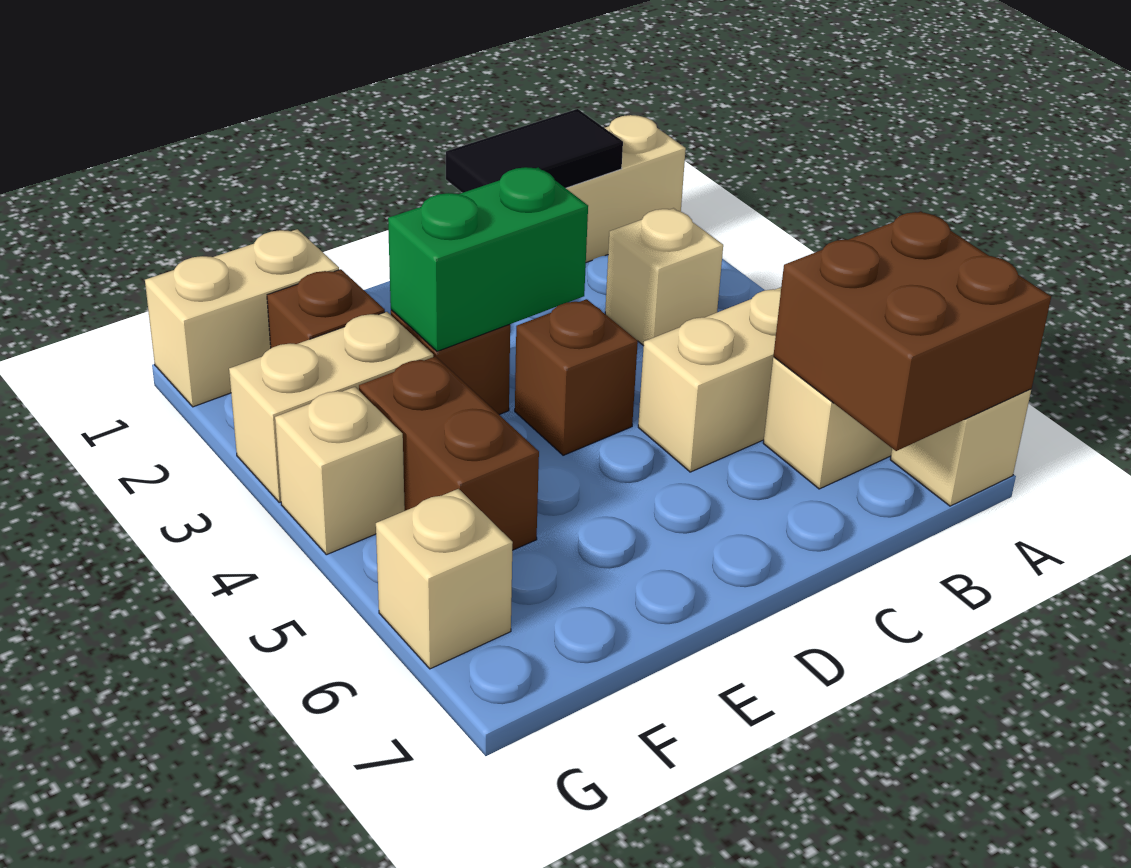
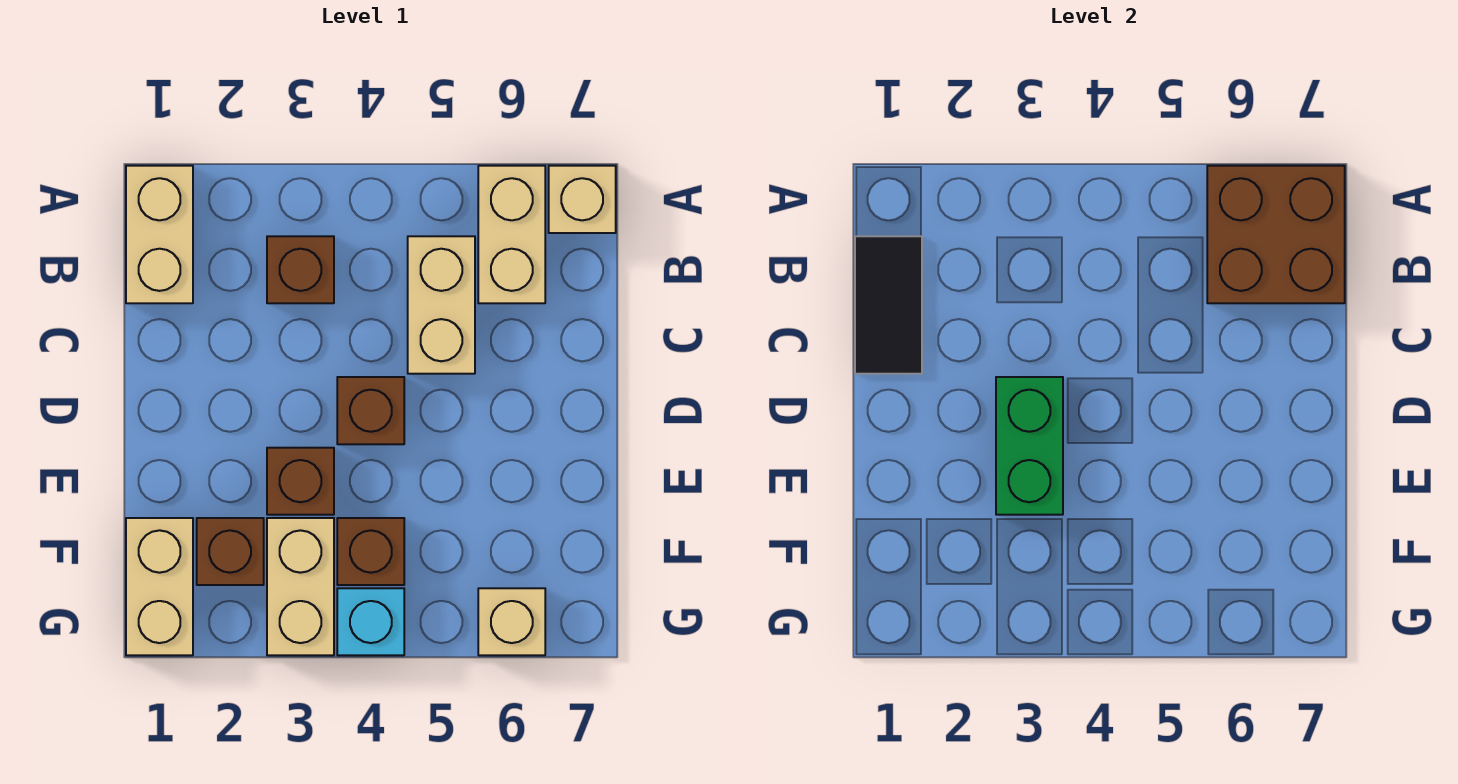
tan 1x1 brick [605,208,723,346] -> brown 1x1 brick [267,236,334,303]
brown 1x2 brick [359,356,539,550] -> brown 1x1 brick [337,518,404,585]
tan 1x1 brick [275,387,405,555] -> cyan 1x1 brick [337,588,404,655]

